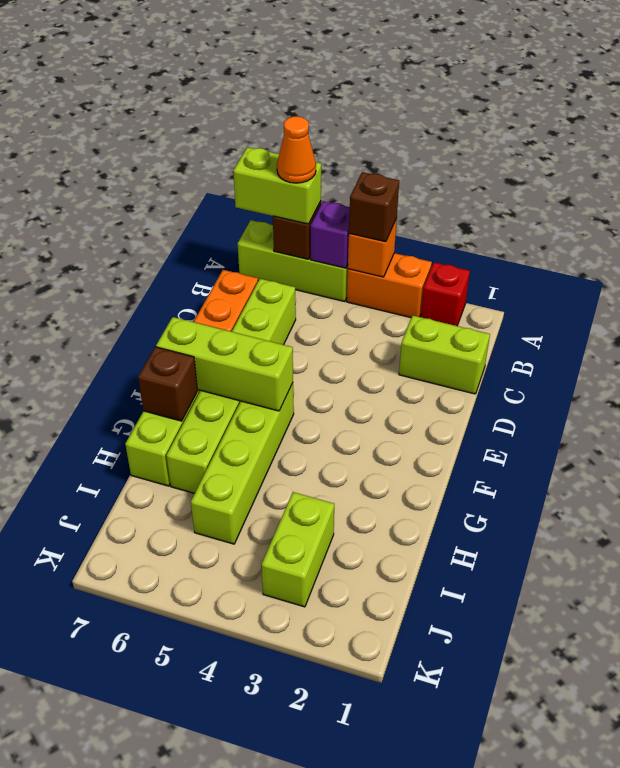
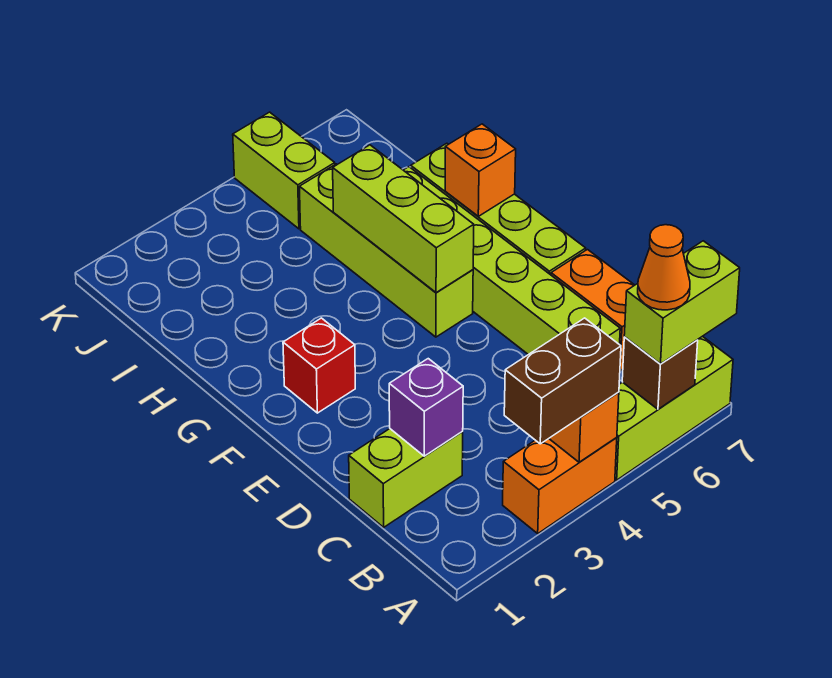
red 1x1 brick [421,262,470,326] -> red 1x1 brick moved to [283,318,355,413]
brown 1x1 brick [349,172,399,242] -> brown 1x2 brick [504,318,621,444]
purple 1x1 brick [311,201,350,268] -> purple 1x1 brick moved to [389,359,463,456]
lime 1x3 brick [156,317,293,411] -> lime 1x3 brick turned to [333,145,474,293]
brown 1x1 brick [138,347,198,421] -> orange 1x1 brick [445,124,516,216]
lime 1x2 brick [261,492,334,607] -> lime 1x2 brick moved to [233,112,335,229]

